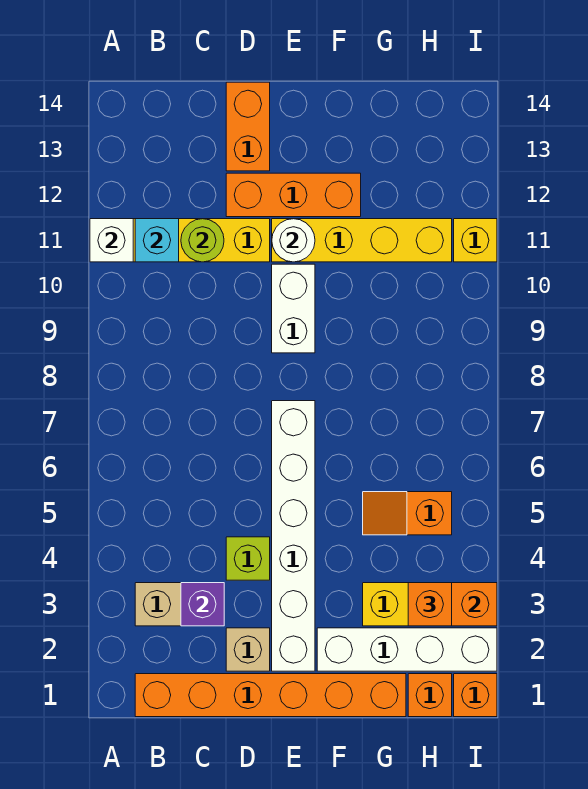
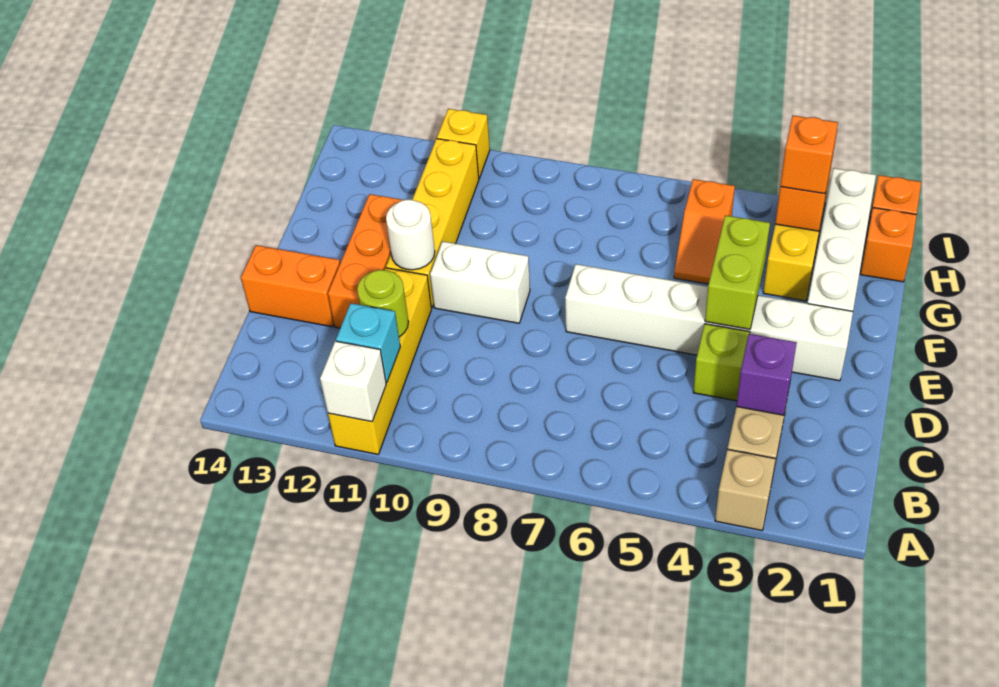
orange 1x6 brick [135,674,406,717] -> none
tan 1x1 brick [226,628,270,671] -> tan 1x1 brick moved to [715,449,776,530]
none -> lime 1x2 brick [705,215,770,329]

